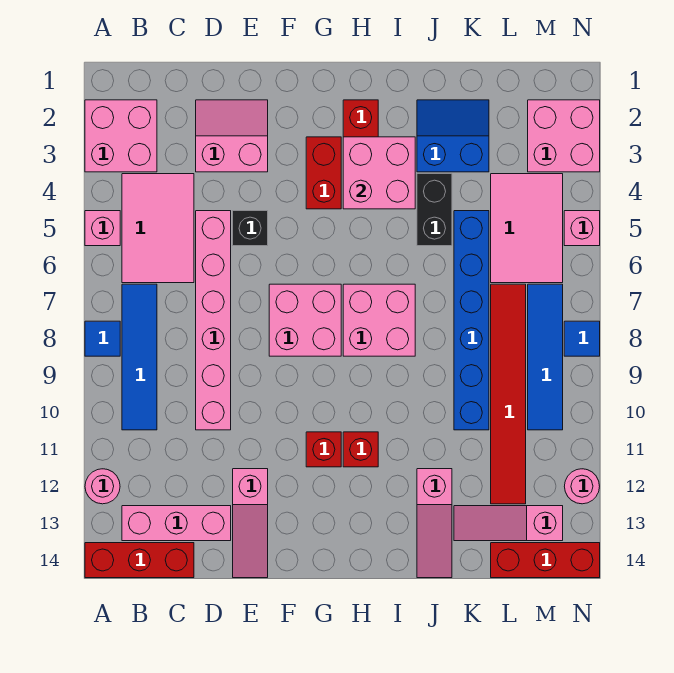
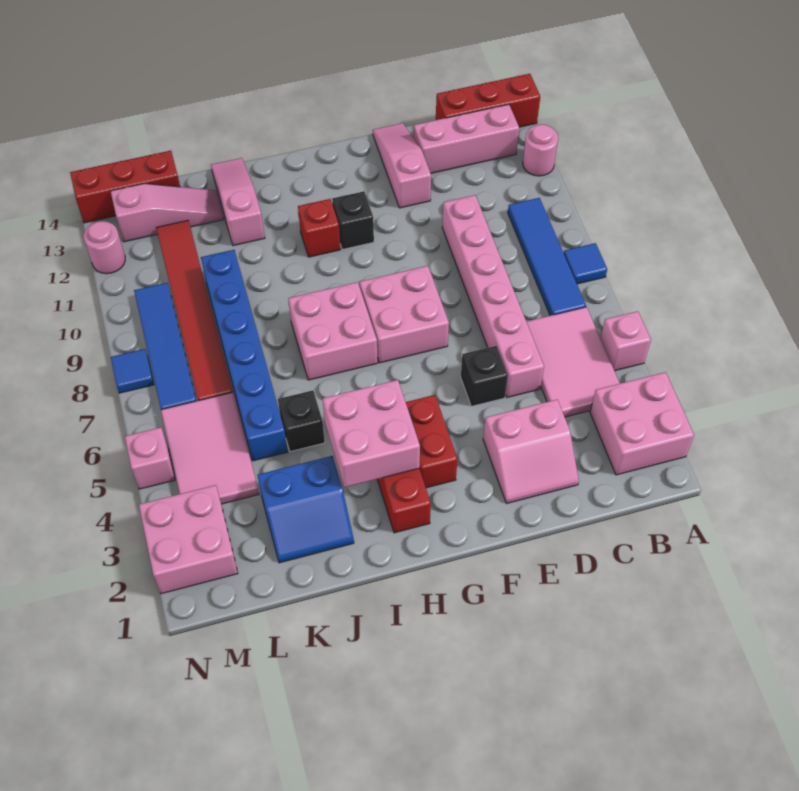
red 1x1 brick [306,432,341,467] -> black 1x1 brick [332,191,374,250]
black 1x2 brick [417,174,452,246] -> black 1x1 brick [278,390,325,452]

